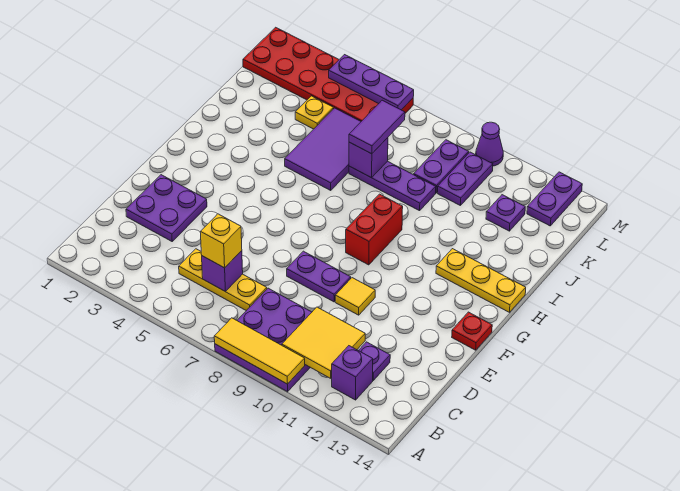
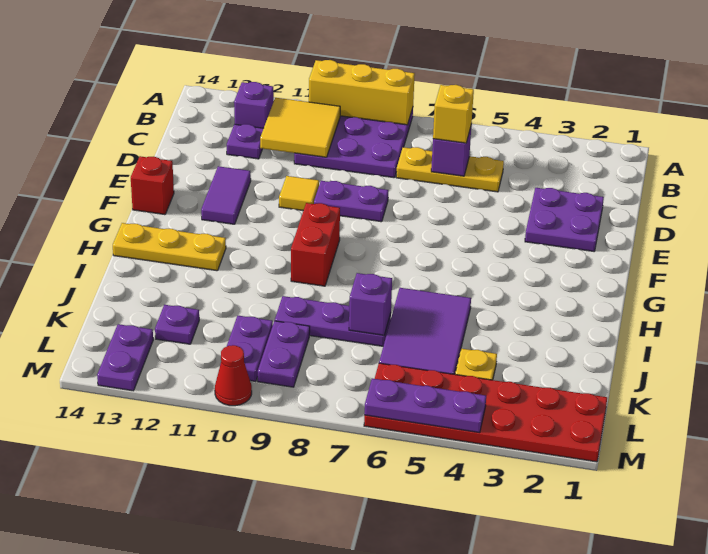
yellow 1x3 tile [214,318,305,384] -> yellow 1x3 brick [309,60,415,125]
red 1x1 plate [452,312,492,350] -> red 1x1 brick [131,156,174,215]
purple 1x2 tile [349,100,405,154] -> purple 1x2 tile moved to [201,166,251,224]
purple 1x1 cone [476,122,503,166] -> red 1x1 cone [215,345,252,406]

